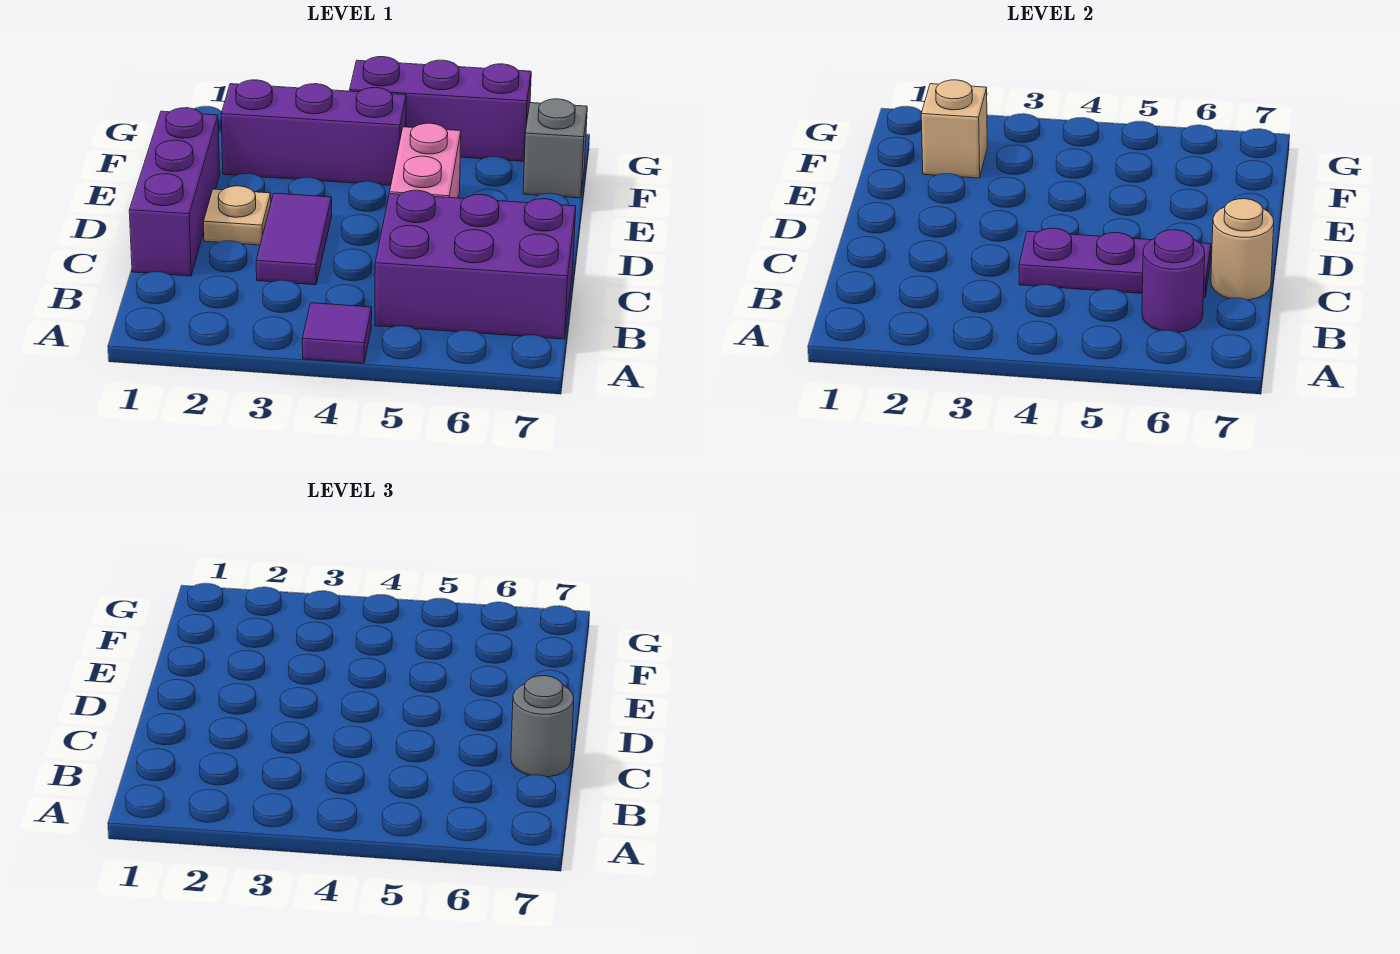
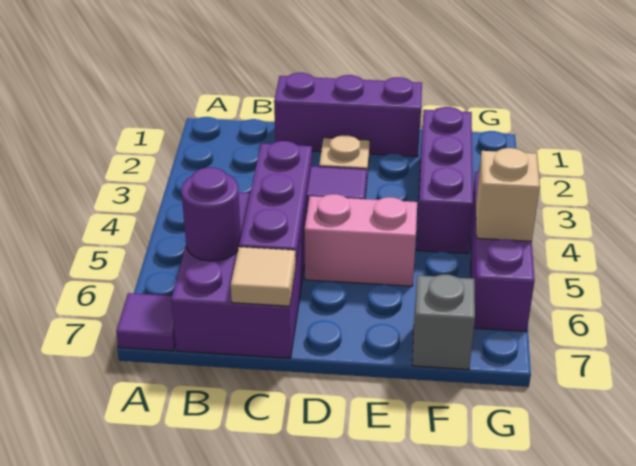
purple 1x1 tile [302,303,372,363] -> purple 1x1 tile moved to [116,293,176,351]
tan 1x1 round brick [1211,199,1274,300] -> tan 1x1 tile [231,247,296,306]
grey 1x1 round brick [511,676,574,777] -> none
tan 1x1 brick [921,80,987,178] -> tan 1x1 brick moved to [476,148,540,241]

